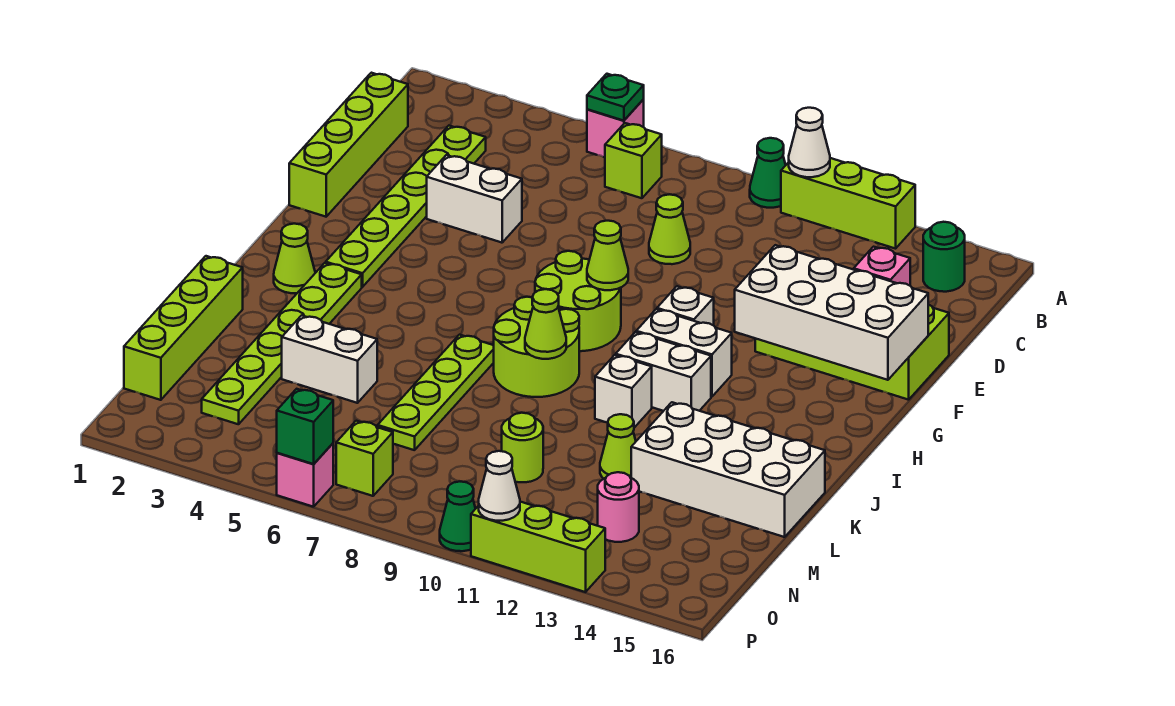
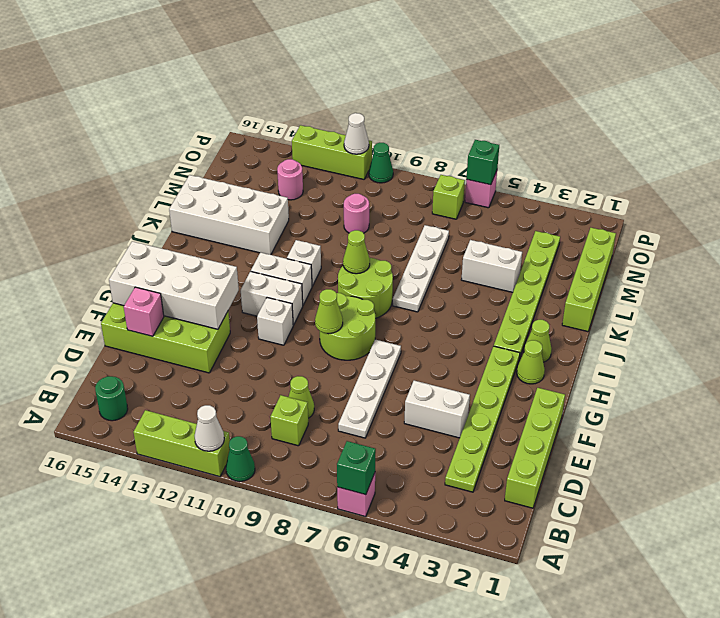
green 1x1 plate [587,74,644,121] -> green 1x1 brick [337,441,376,495]
lime 1x1 brick [605,123,662,198] -> lime 1x1 brick moved to [270,395,308,446]
none -> white 1x4 plate [338,340,401,438]
lime 1x4 plate [378,335,494,450] -> white 1x4 plate [393,225,449,312]
lime 1x1 cone [600,414,636,479] -> lime 1x1 cone moved to [517,340,545,384]
lime 1x1 round brick [502,413,543,482] -> pink 1x1 round brick [344,194,369,233]

